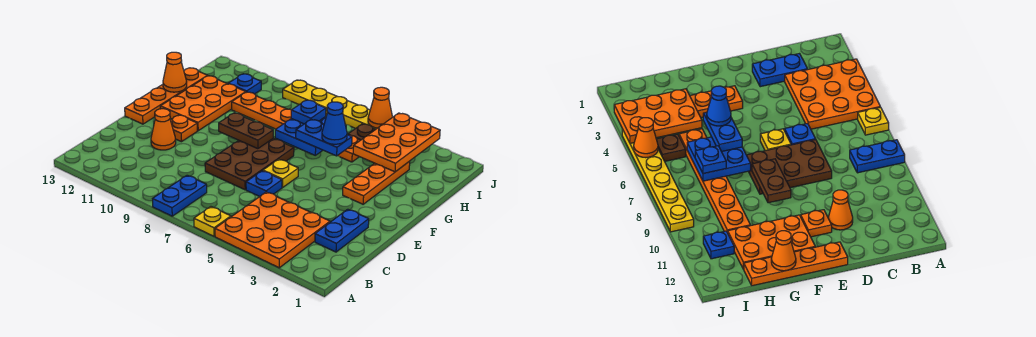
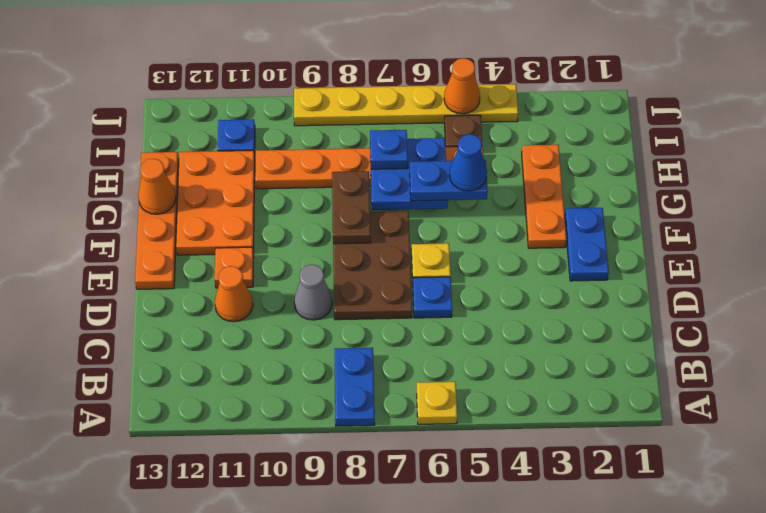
orange 3x3 plate [215,192,330,268] -> none
blue 1x2 plate [315,209,369,252] -> blue 1x2 plate moved to [565,208,609,281]
none -> grey 1x1 cone [294,265,332,320]
brown 1x2 plate [219,113,273,149] -> brown 1x2 plate turned to [332,171,371,244]
orange 2x3 plate [353,113,440,172] -> none

